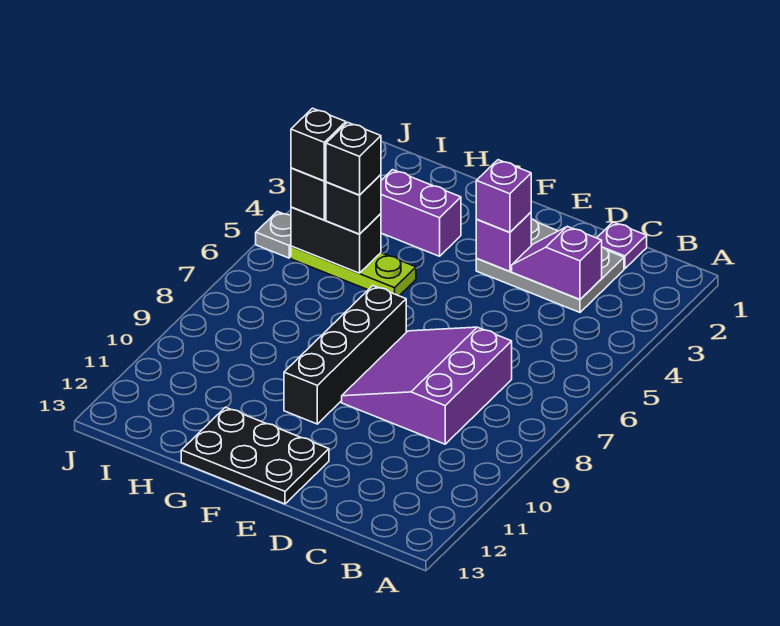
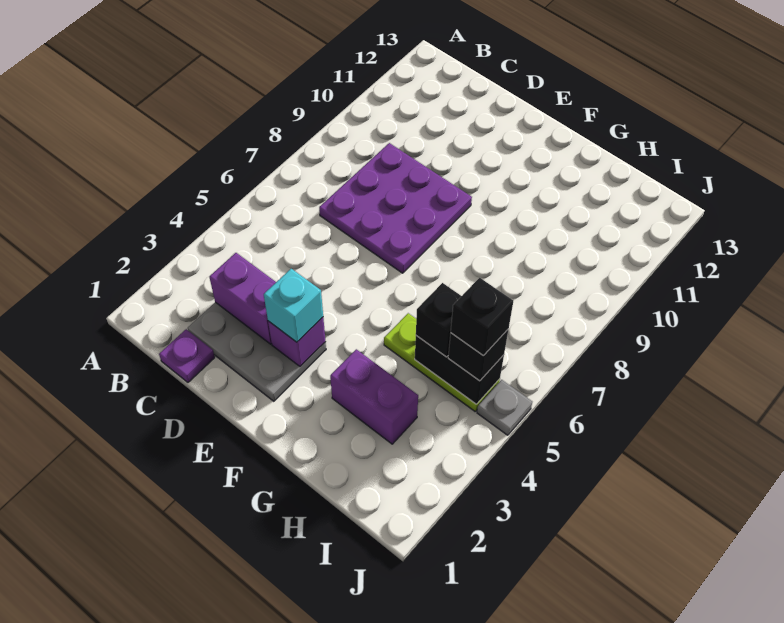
purple 1x2 slope [512,226,602,300] -> purple 1x2 brick [209,253,276,344]
purple 3x3 slope [342,327,512,444] -> purple 3x3 plate [319,143,472,273]
purple 1x1 brick [476,160,531,232] -> cyan 1x1 brick [264,269,323,342]
black 2x3 plate [181,407,329,504] -> none
black 1x4 brick [284,286,406,424] -> none
black 1x1 brick [326,122,381,195] -> none

